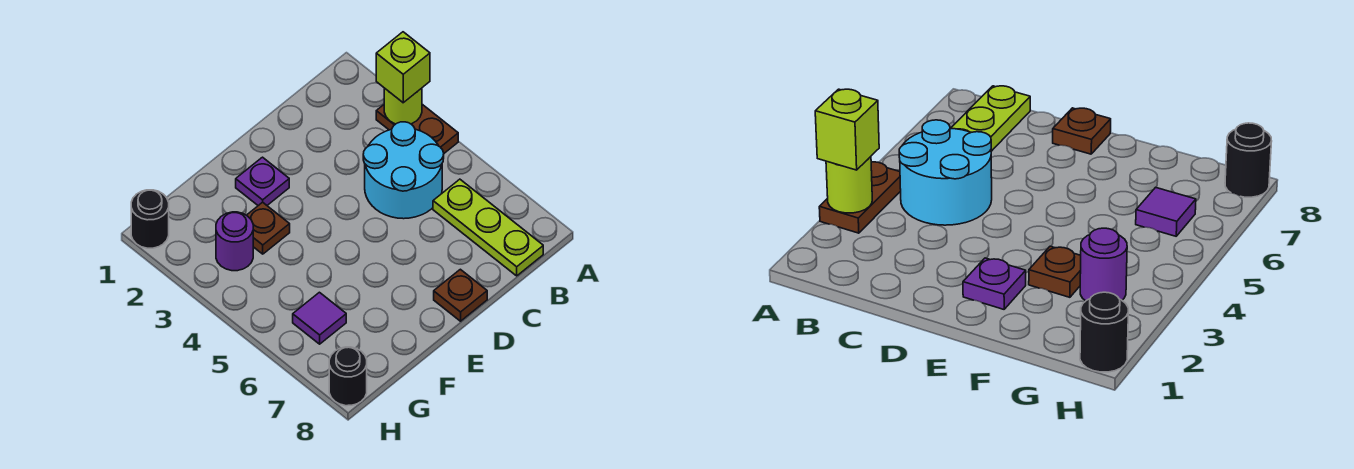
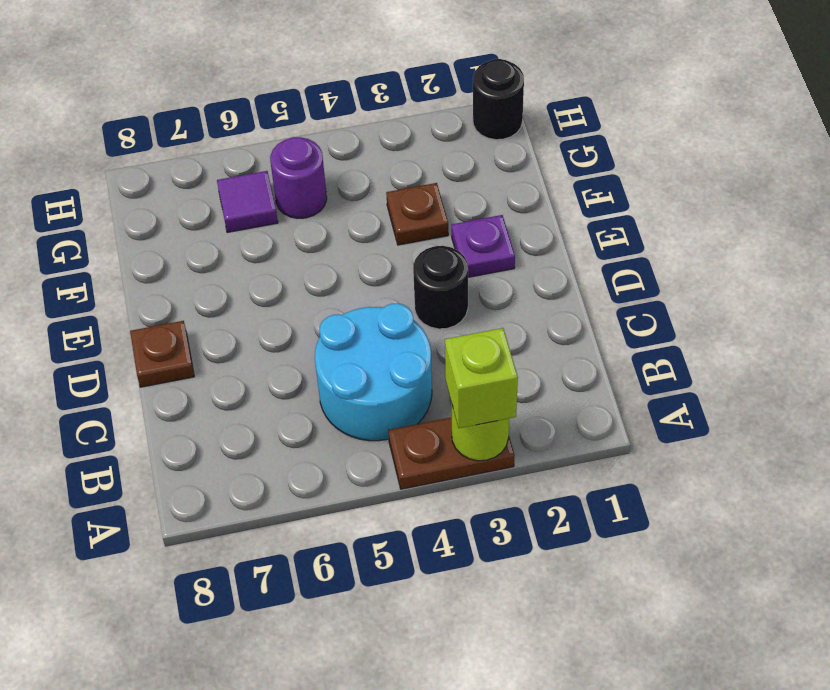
lime 1x3 plate [433,179,543,276] -> none
purple 1x1 round brick [216,212,253,271] -> purple 1x1 round brick moved to [270,137,327,218]
black 1x1 round brick [329,347,367,406] -> black 1x1 round brick moved to [413,246,468,329]

